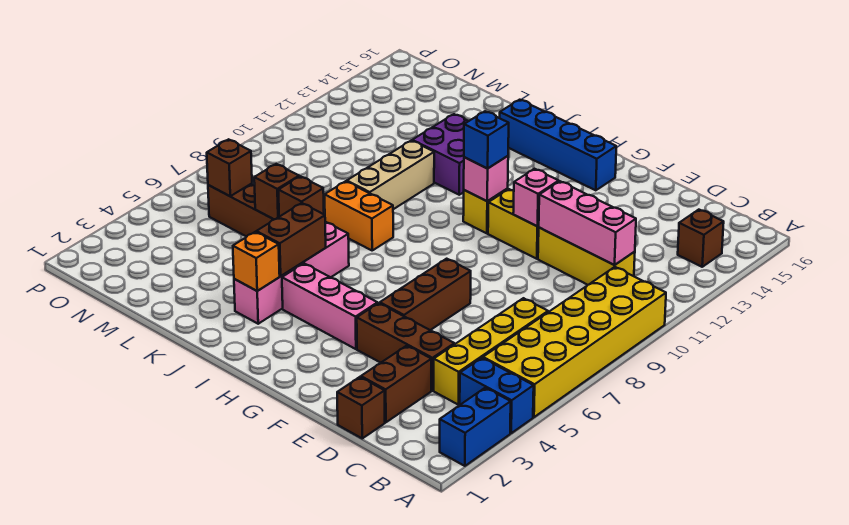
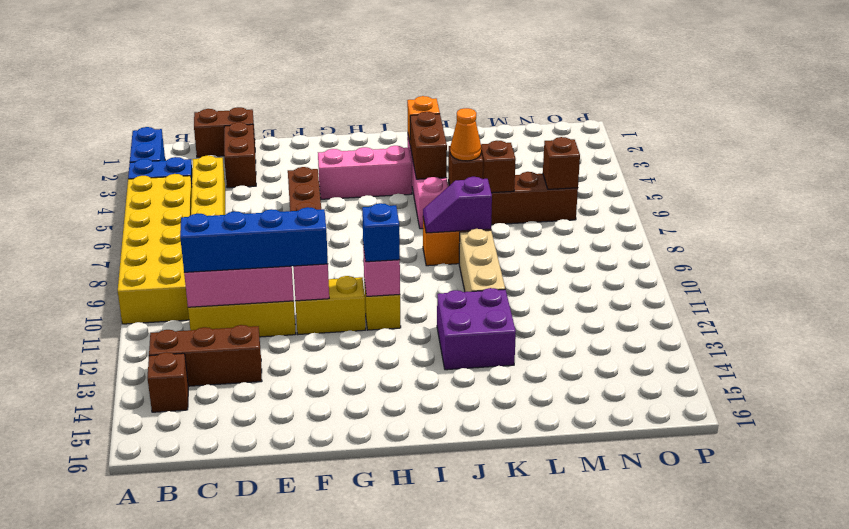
brown 1x1 brick [337,377,385,438] -> brown 1x2 brick [194,107,255,157]
brown 1x3 brick [357,303,454,391] -> brown 1x3 brick moved to [149,325,262,386]
blue 1x4 brick [500,100,616,190] -> blue 1x4 brick moved to [180,207,328,272]
none -> purple 1x2 slope [423,177,492,233]
none -> orange 1x1 cone [450,108,481,161]

